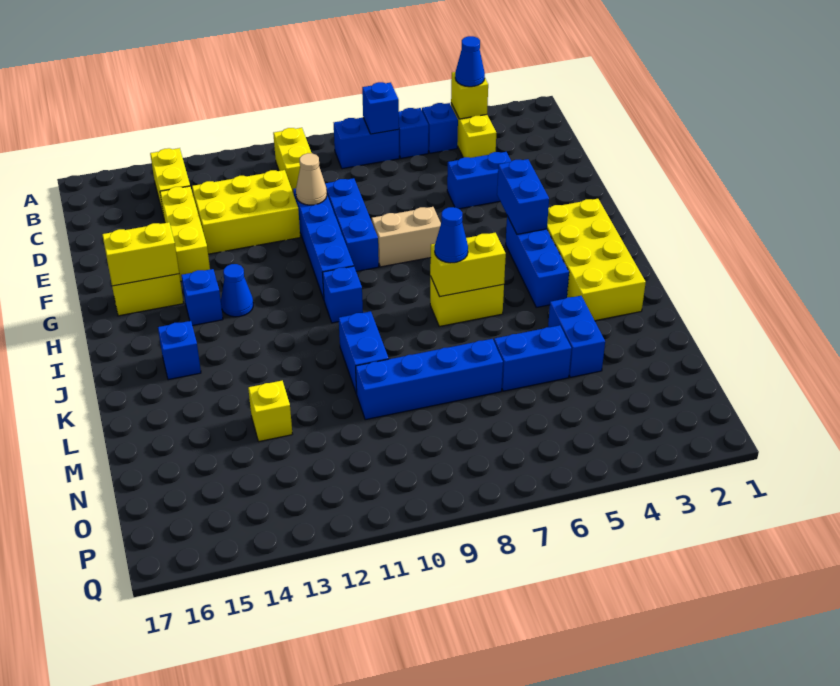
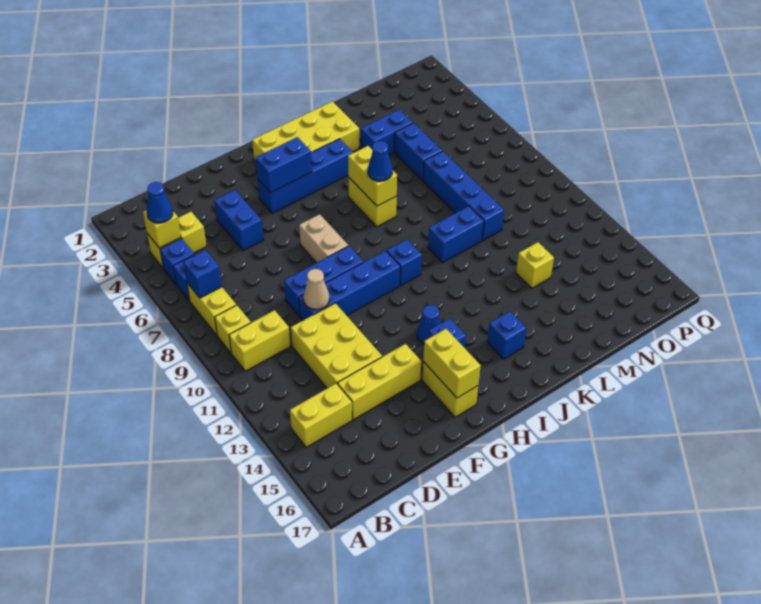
blue 1x2 brick [334,118,399,169] -> yellow 1x2 brick [187,283,236,335]
none -> yellow 1x1 brick [215,305,251,353]
blue 1x3 brick [506,216,569,307] -> blue 1x4 brick [258,139,353,213]

